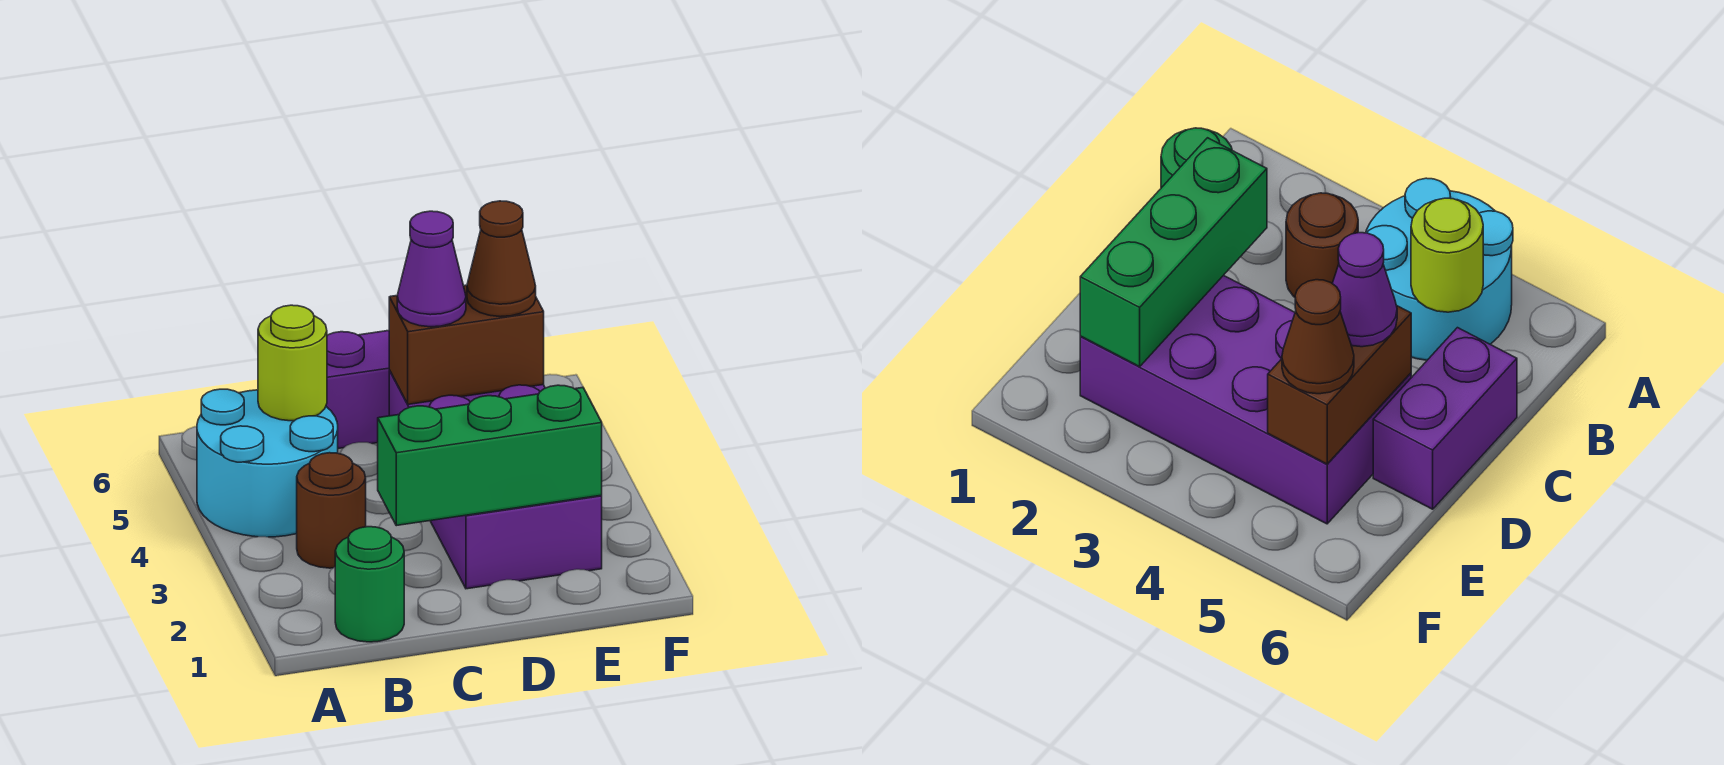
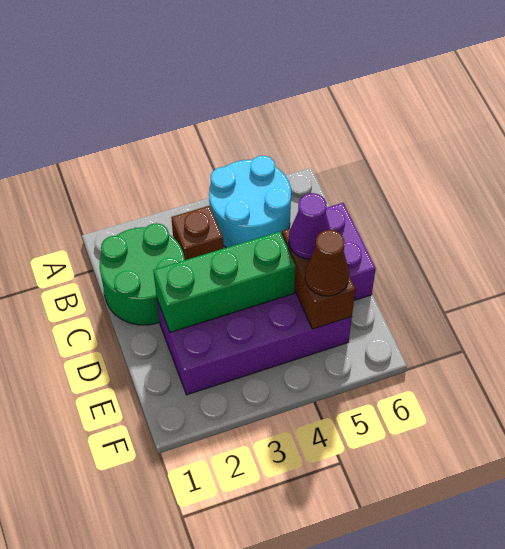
green 1x1 round brick [335,527,404,642] -> green 2x2 round brick [100,223,185,325]
brown 1x1 round brick [297,453,366,568] -> brown 1x1 brick [171,206,223,260]
lime 1x1 round brick [258,305,327,421] -> none
green 1x3 brick [378,385,602,526] -> green 1x3 brick turned to [153,232,296,332]

